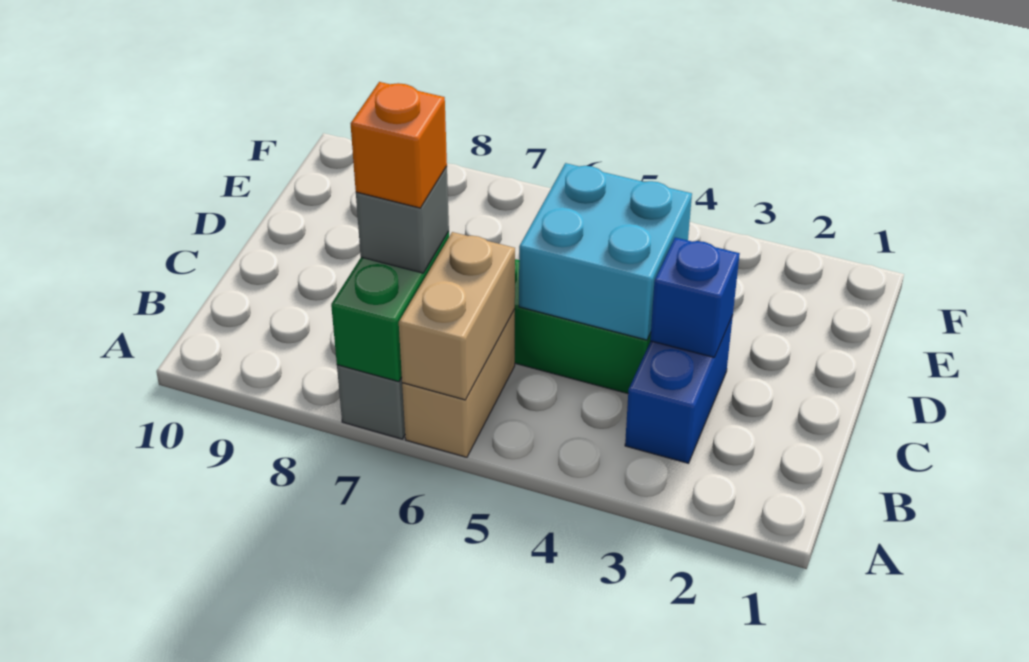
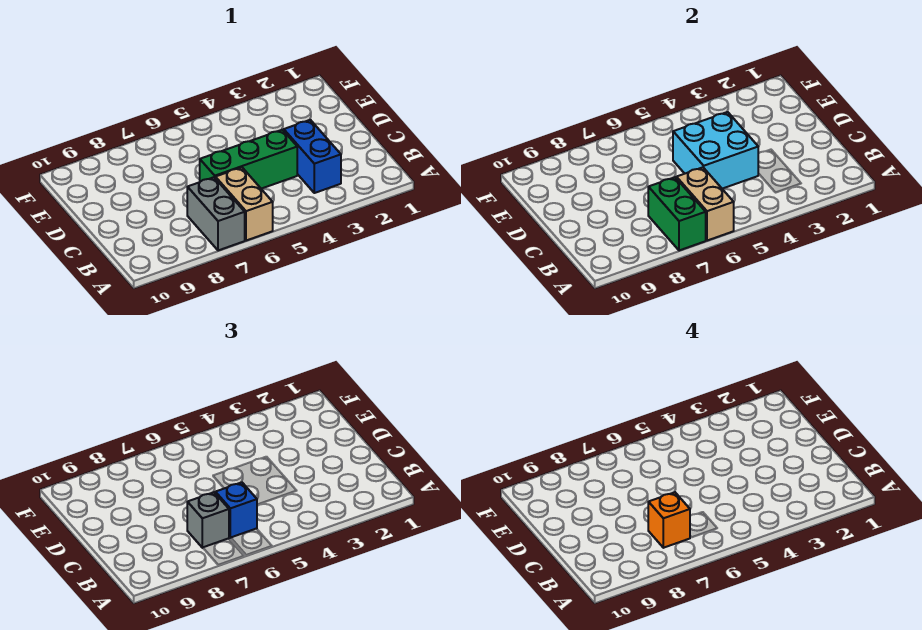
blue 1x1 brick [650,237,740,357] -> blue 1x1 brick moved to [215,482,257,538]

